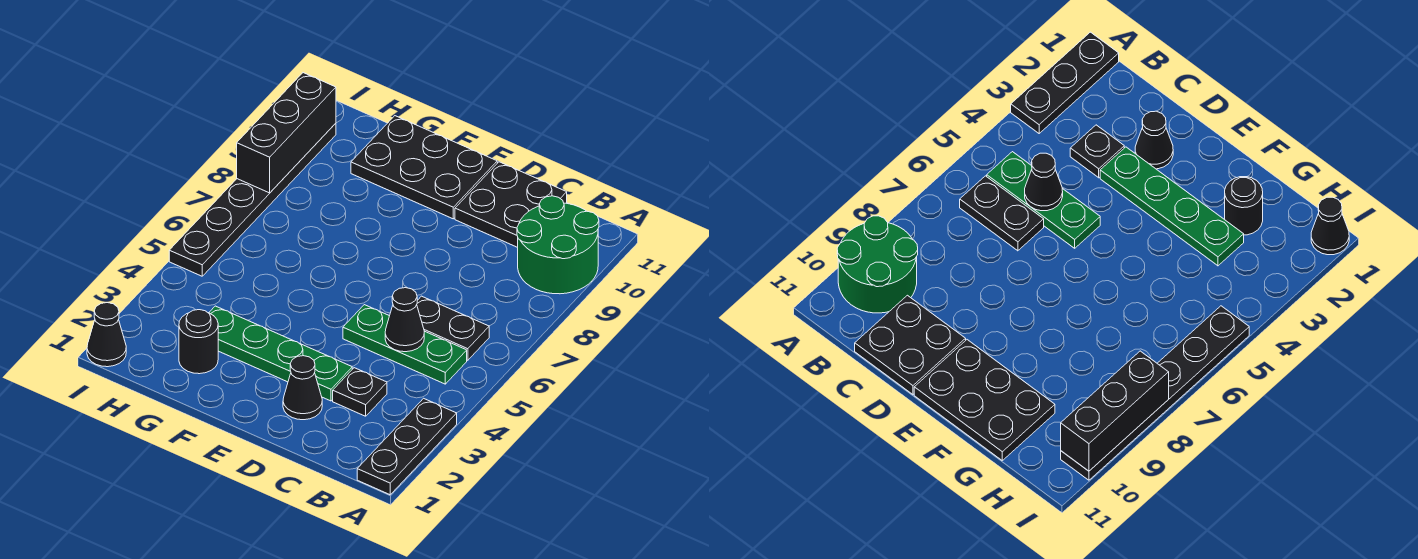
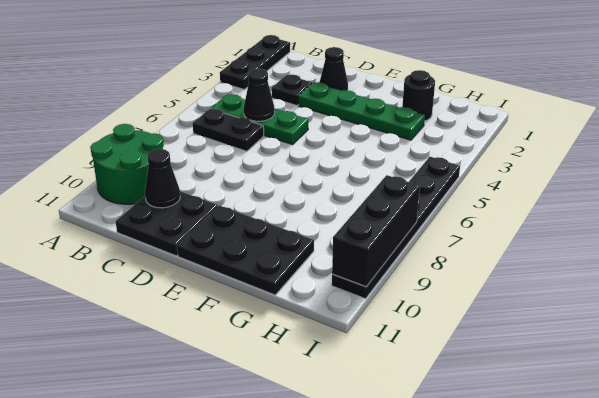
black 1x1 cone [87,303,126,367] -> black 1x1 cone moved to [145,149,180,208]

